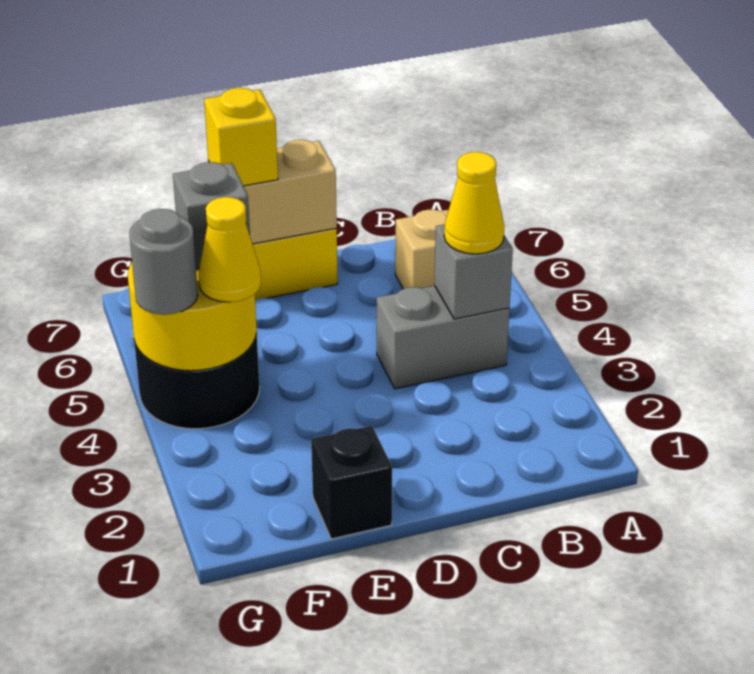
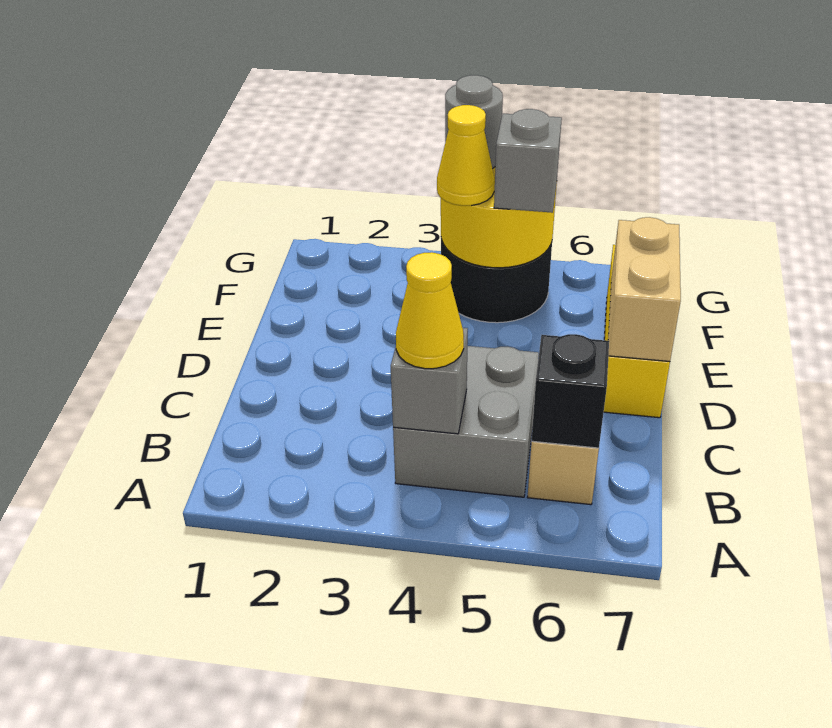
grey 1x2 brick [377,286,510,389] -> grey 2x2 brick [393,346,539,497]
black 1x1 brick [311,426,392,539] -> black 1x1 brick moved to [532,334,609,448]
yellow 1x1 brick [204,88,278,186] -> none

